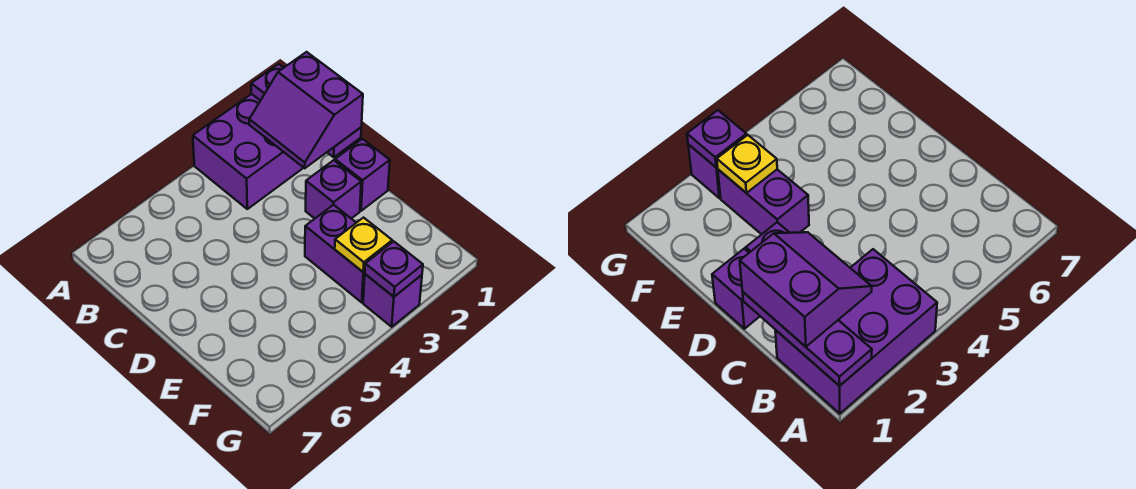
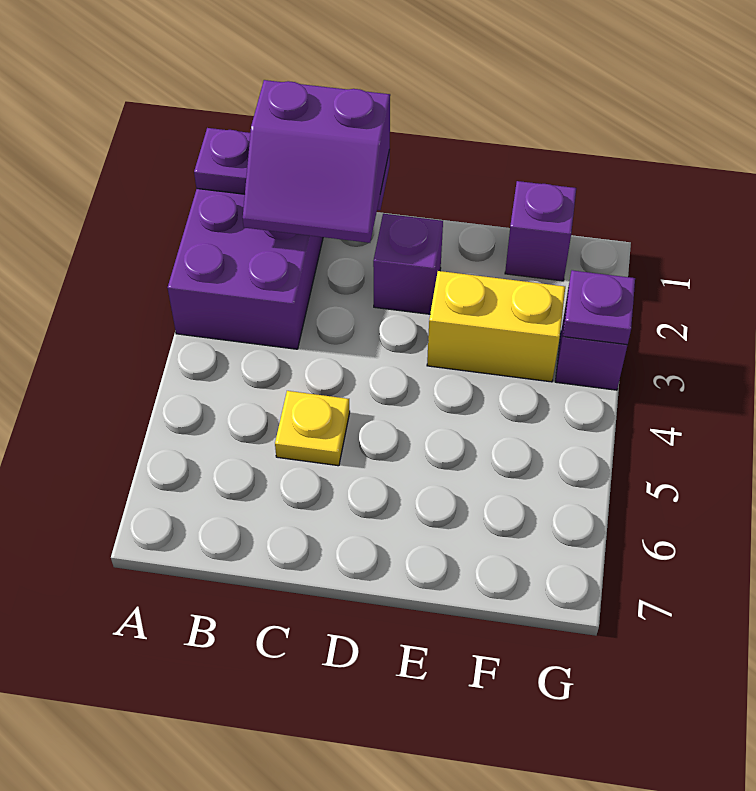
purple 1x1 brick [335,139,390,211] -> purple 1x1 brick moved to [505,181,576,281]
purple 1x2 brick [305,205,365,302] -> yellow 1x2 brick [427,271,565,382]
yellow 1x1 plate [335,218,392,272] -> yellow 1x1 plate moved to [275,391,350,466]

